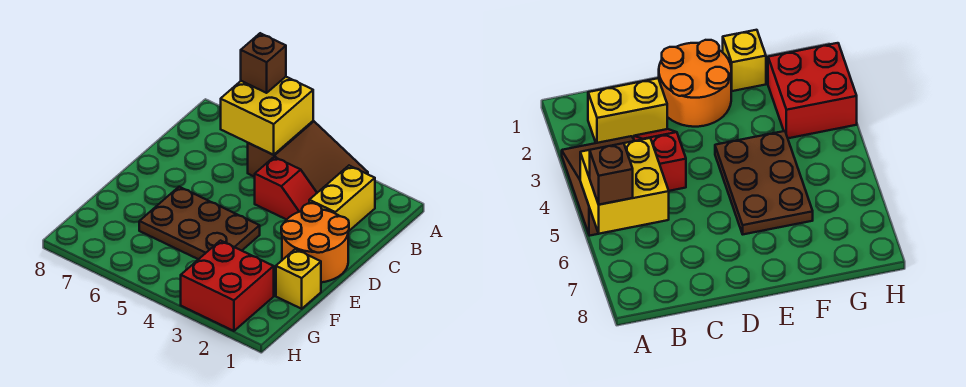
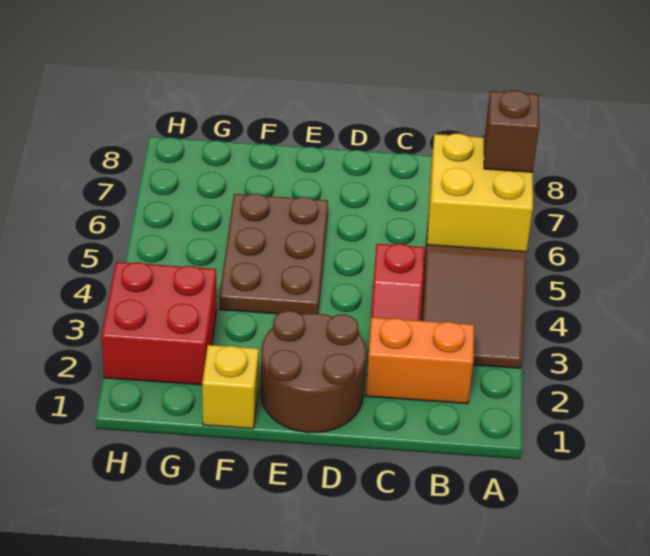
yellow 1x2 brick [309,166,375,232] -> orange 1x2 brick [366,317,474,404]
orange 2x2 round brick [281,203,349,282] -> brown 2x2 round brick [261,311,366,433]

